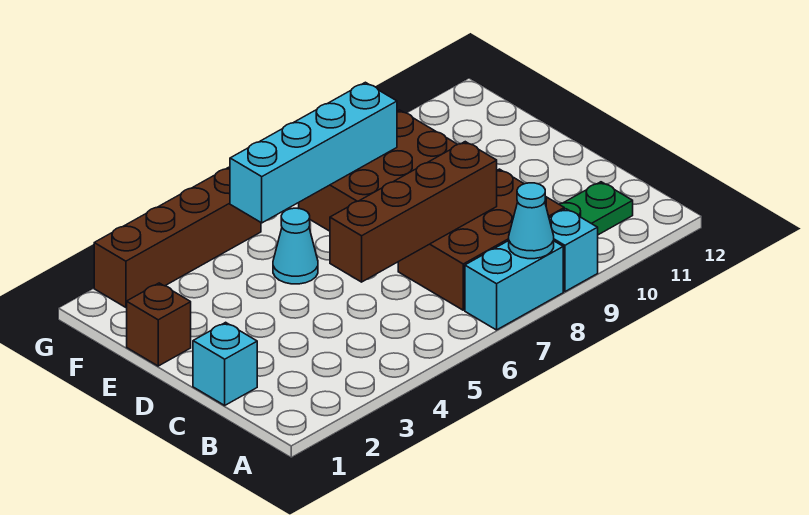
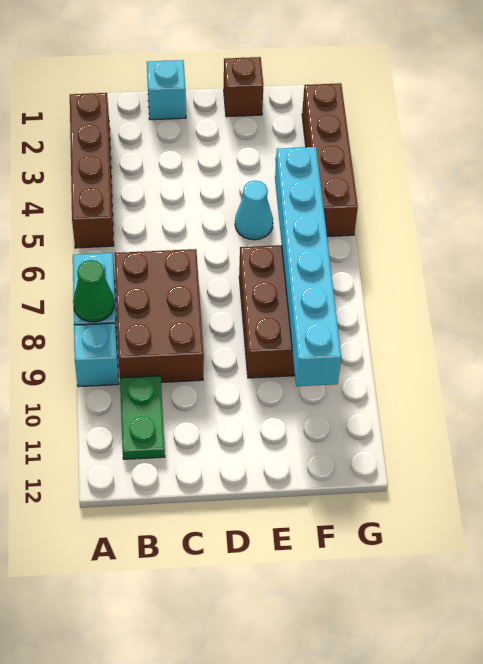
cyan 1x1 cone [509,183,554,259] -> green 1x1 cone [73,260,114,322]
brown 1x4 brick [330,142,497,282] -> brown 1x4 brick moved to [70,93,114,248]
cyan 1x4 brick [230,82,397,223] -> cyan 1x6 brick [275,147,341,386]

